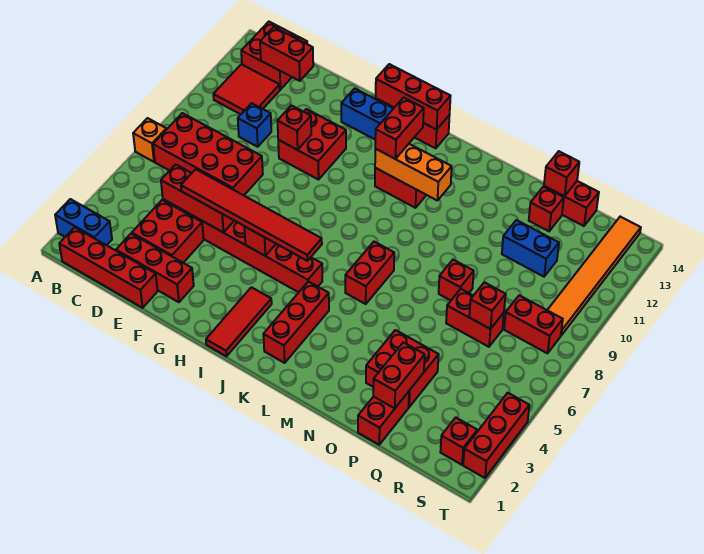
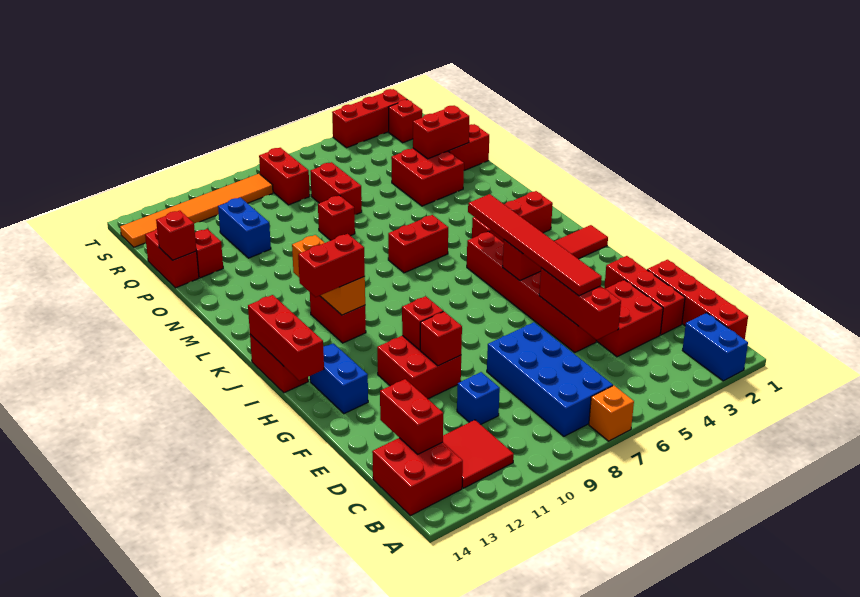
red 2x4 brick [153,113,263,195] -> blue 2x4 brick [487,322,613,436]
red 1x1 brick [469,282,506,329] -> red 1x1 brick moved to [402,296,443,350]

